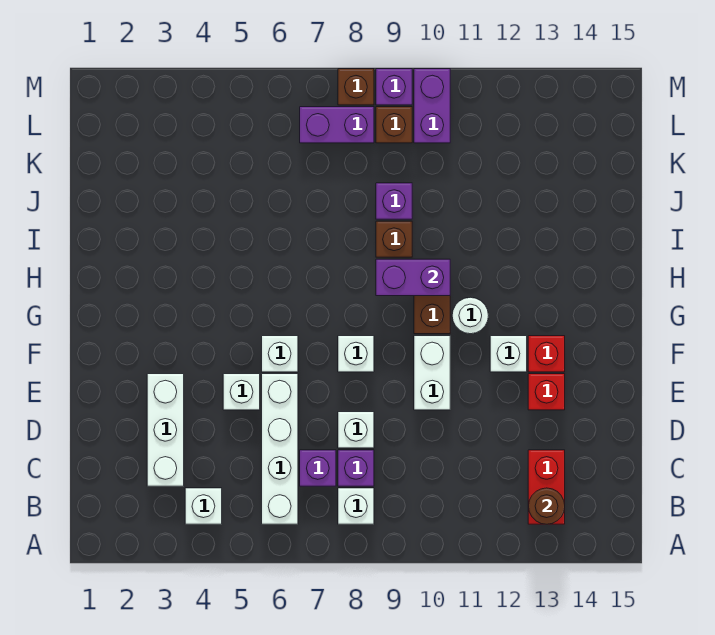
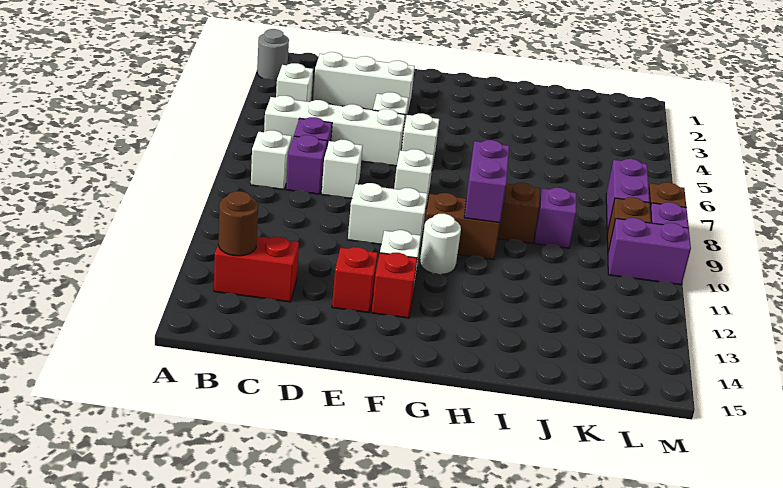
none -> grey 1x1 round brick [257,29,289,81]

